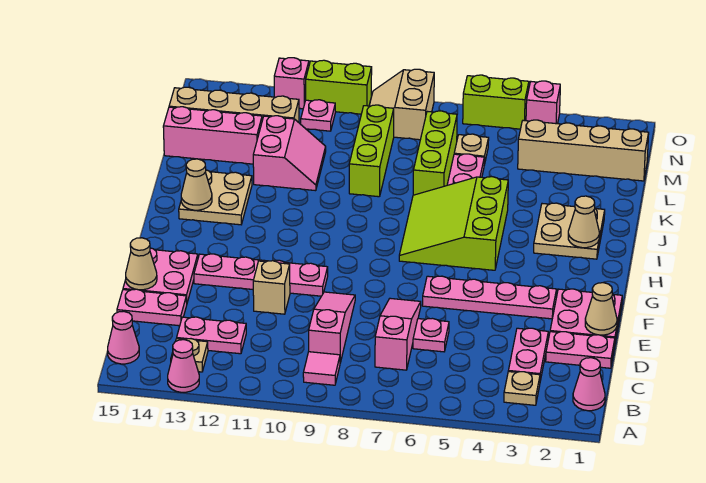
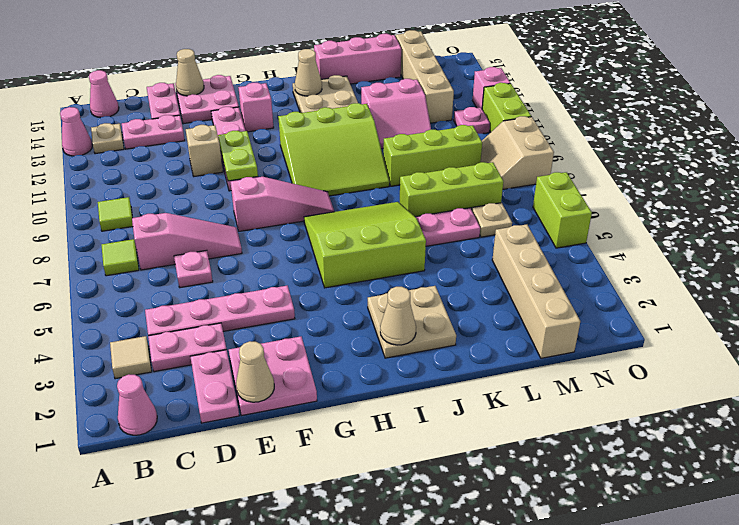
tan 1x1 plate [504,372,540,405] -> tan 1x1 tile [110,336,152,379]
none -> lime 1x1 tile [101,239,139,276]
pink 1x1 tile [303,352,340,385] -> lime 1x1 tile [98,197,133,231]
pink 1x3 slope [309,292,355,363] -> pink 1x3 slope moved to [231,177,334,231]
pink 1x2 plate [177,317,246,354] -> pink 1x2 plate turned to [122,115,185,149]
pink 1x4 plate [422,276,557,319] -> pink 1x4 plate turned to [145,286,295,336]
none -> lime 1x2 plate [218,131,258,181]
none -> lime 3x3 slope [278,103,389,196]
pink 1x3 brick [163,107,262,164] -> pink 1x3 brick turned to [314,34,401,84]
tan 2x2 slope [369,69,434,140] -> tan 2x2 slope turned to [481,116,554,189]
pink 1x1 brick [526,81,560,124] -> pink 1x1 brick moved to [238,83,274,132]

